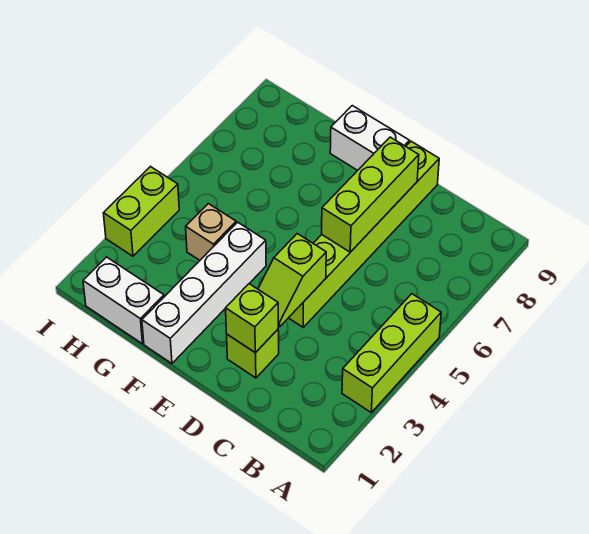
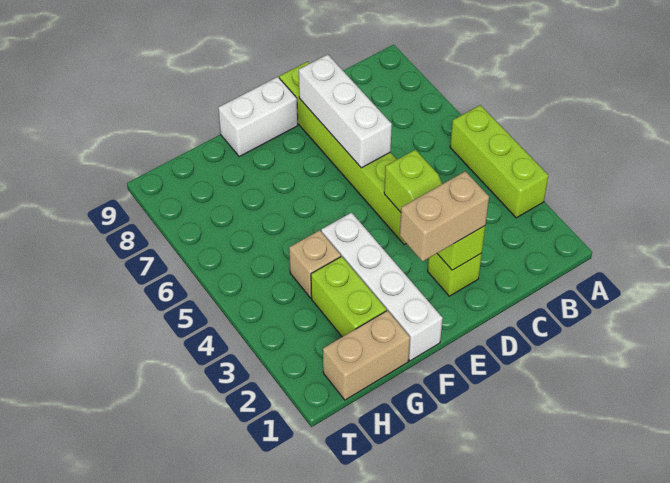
none -> tan 1x2 brick [400,171,489,261]
lime 1x3 brick [322,137,419,252] -> white 1x3 brick [299,55,392,168]
white 1x2 brick [83,257,164,344] -> tan 1x2 brick [323,311,410,400]
lime 1x2 brick [103,167,179,256] -> lime 1x2 brick moved to [311,256,386,337]

